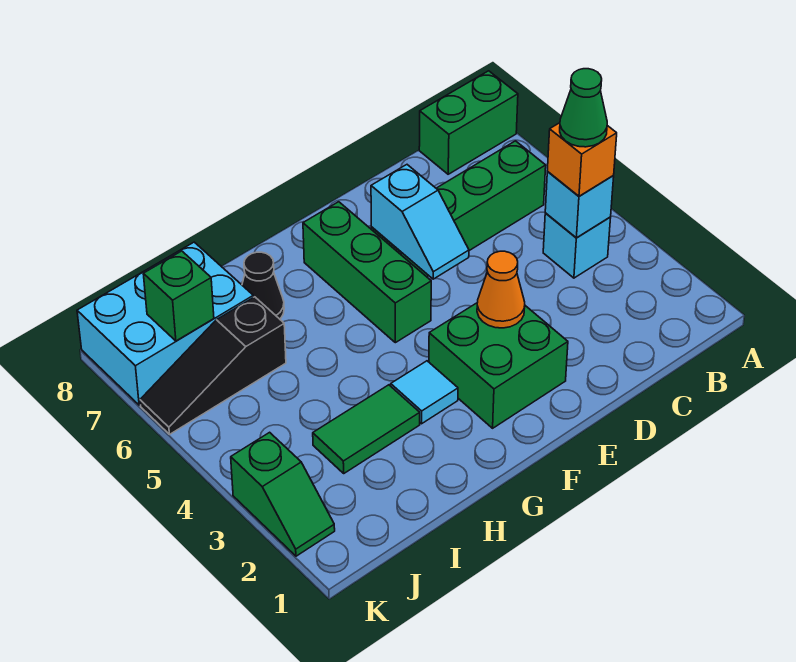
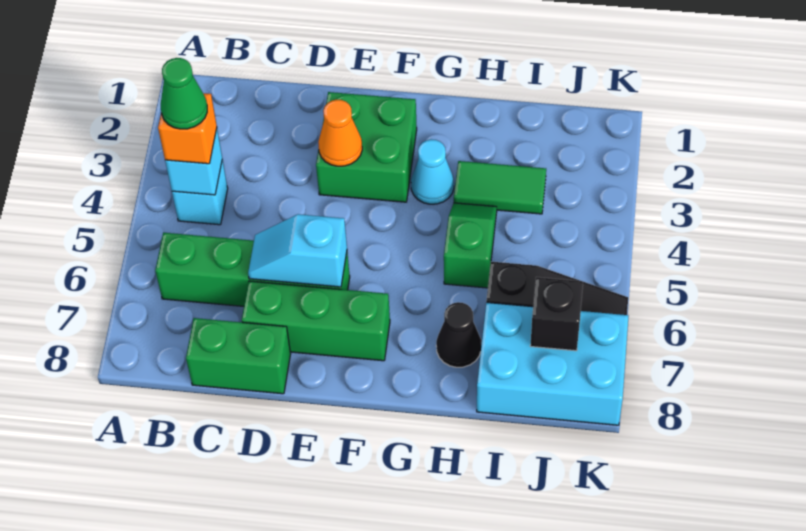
green 1x2 brick [419,71,518,174] -> green 1x2 brick moved to [186,318,291,394]
cyan 1x2 slope [371,165,469,279] -> cyan 1x2 slope turned to [248,214,347,287]
green 1x3 brick [303,202,431,343] -> green 1x3 brick turned to [242,281,390,361]
cyan 1x1 tile [391,361,458,424] -> cyan 1x1 cone [411,139,454,204]
green 1x1 brick [143,251,214,341] -> black 1x1 brick [530,277,583,351]
green 1x2 slope [231,432,335,556] -> green 1x2 slope moved to [444,203,497,288]

